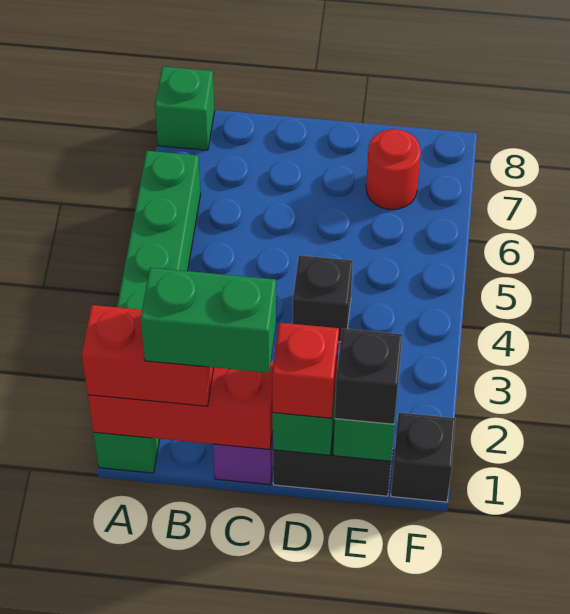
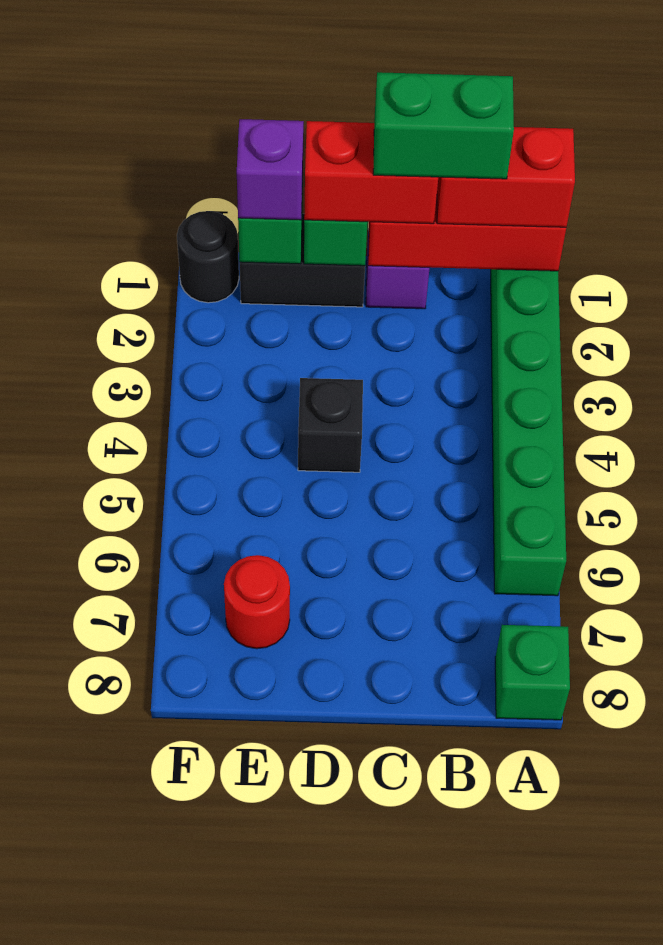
red 1x1 brick [272,323,339,418] -> red 1x2 brick [304,121,438,224]
black 1x1 brick [335,328,402,424] -> purple 1x1 brick [237,119,304,220]
black 1x1 brick [391,413,455,502] -> black 1x1 round brick [177,211,239,303]

